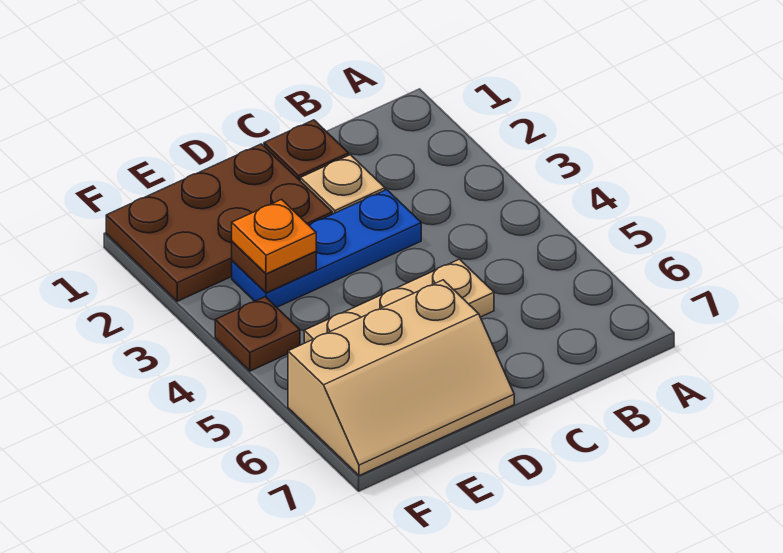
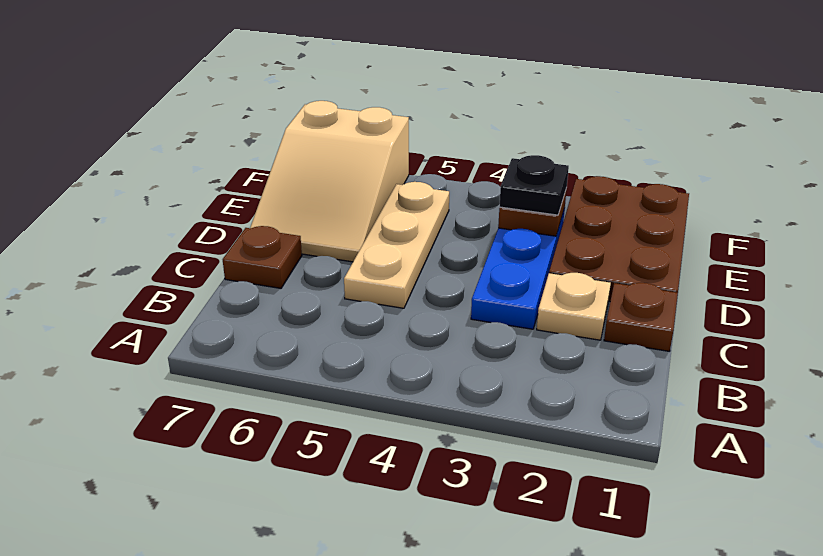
tan 2x3 slope [288,280,514,476] -> tan 2x3 slope turned to [250,101,409,262]
orange 1x1 plate [232,200,316,274] -> black 1x1 plate [499,155,569,215]
brown 1x1 plate [215,297,300,371] -> brown 1x1 plate moved to [223,226,302,288]

